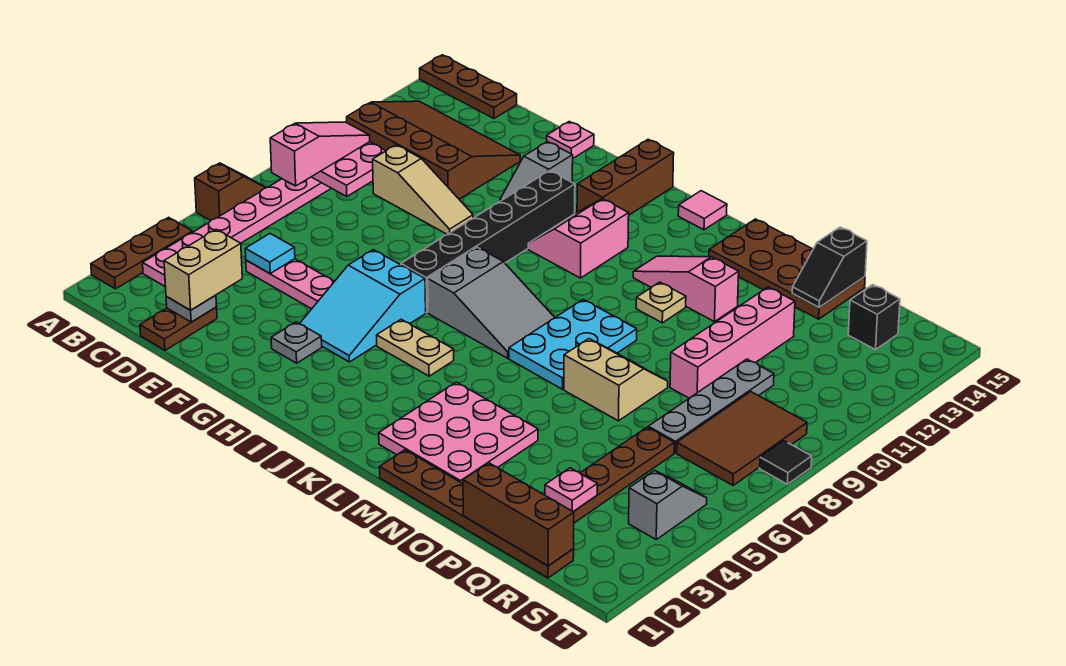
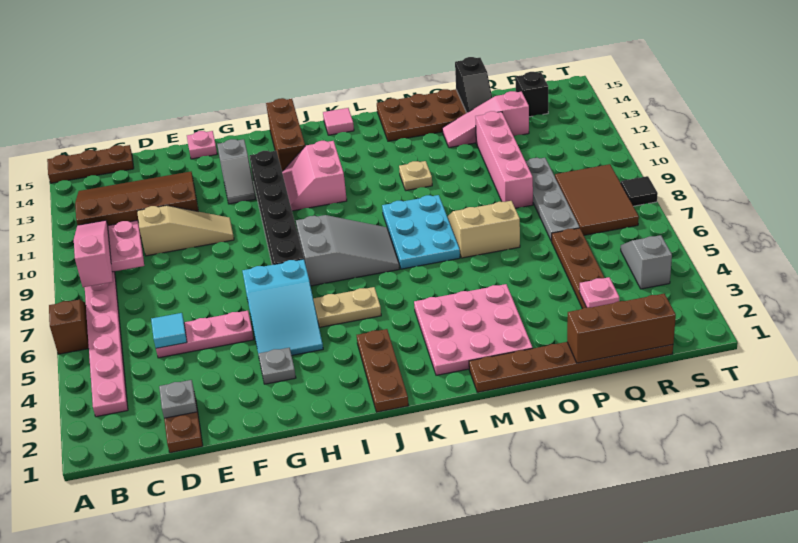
brown 1x3 plate [91,217,193,289] -> brown 1x3 plate moved to [357,329,409,412]
tan 1x2 brick [164,229,242,310] -> none
pink 1x3 slope [633,256,739,322] -> pink 1x3 slope moved to [442,91,529,148]

